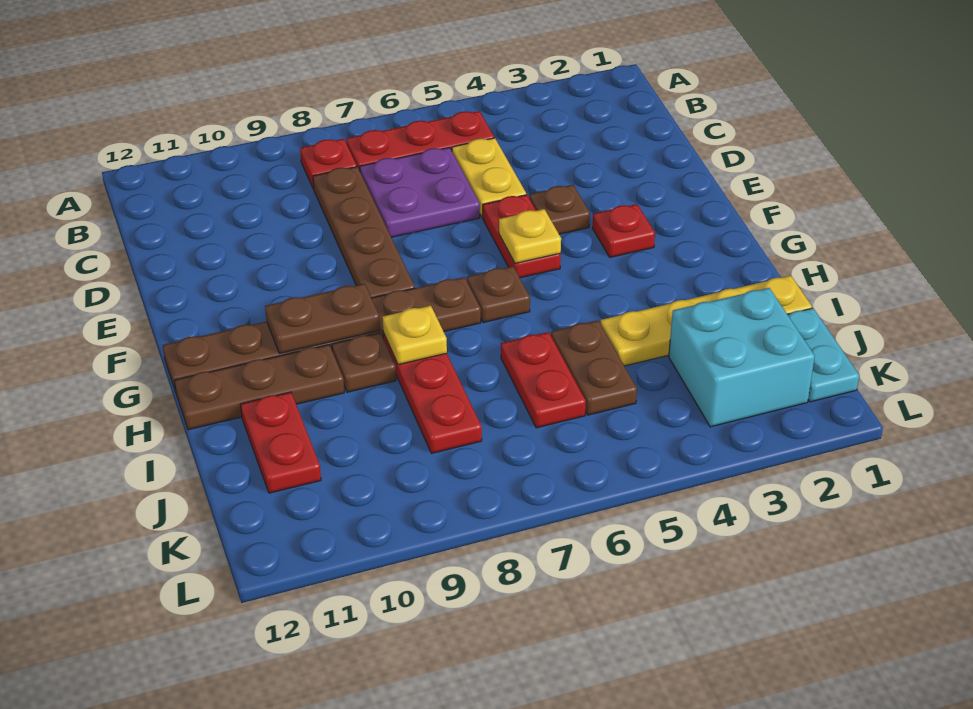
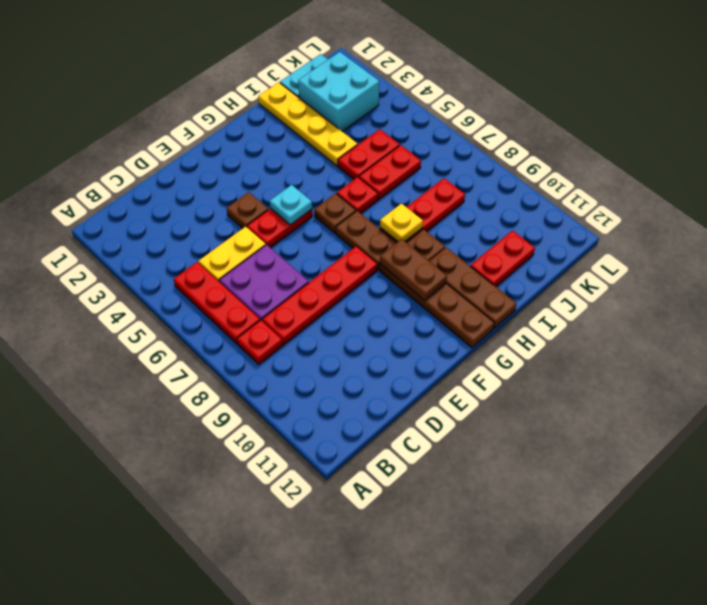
brown 1x4 plate [313,167,415,298] -> red 1x4 plate [262,246,378,345]
red 1x1 plate [592,204,655,257] -> red 1x1 plate moved to [337,177,378,213]
yellow 1x1 plate [499,209,561,263] -> cyan 1x1 plate [270,185,312,225]
brown 1x2 plate [551,321,637,415] -> red 1x2 plate [338,129,400,179]

